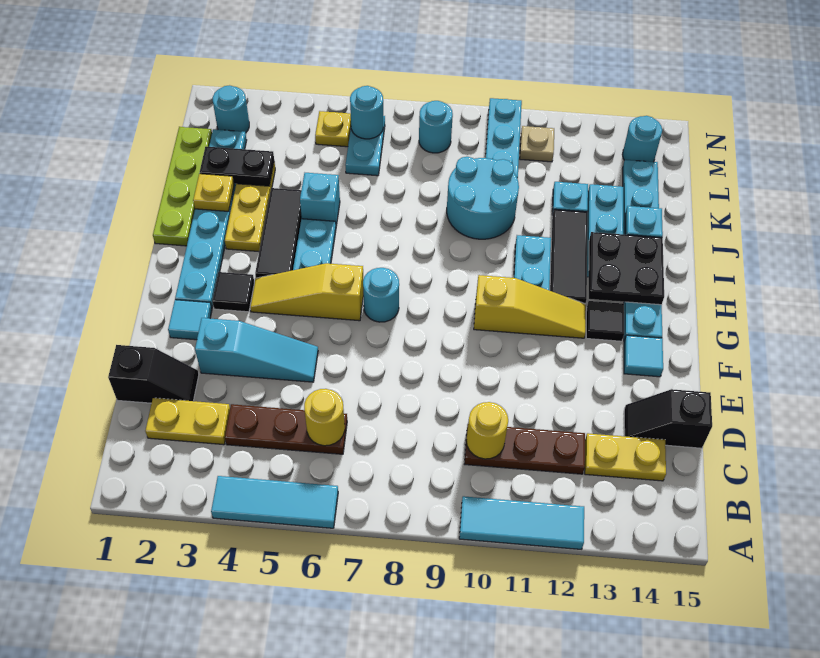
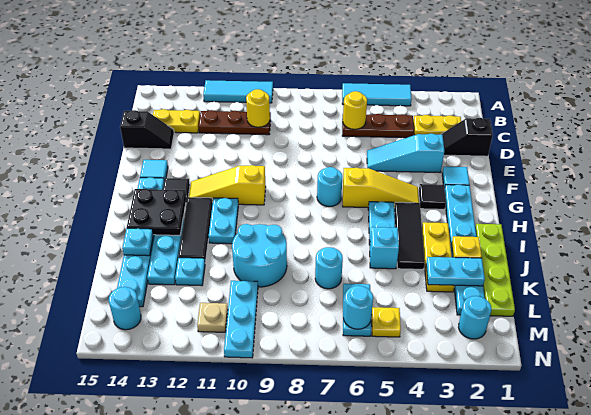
black 1x2 plate [200,147,274,186] -> cyan 1x2 plate [426,257,485,286]
cyan 1x1 round brick [419,101,453,153] -> cyan 1x1 round brick moved to [315,247,343,289]

